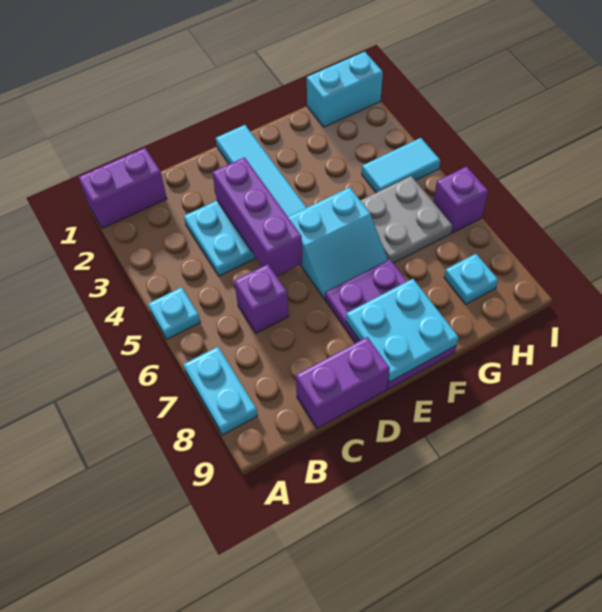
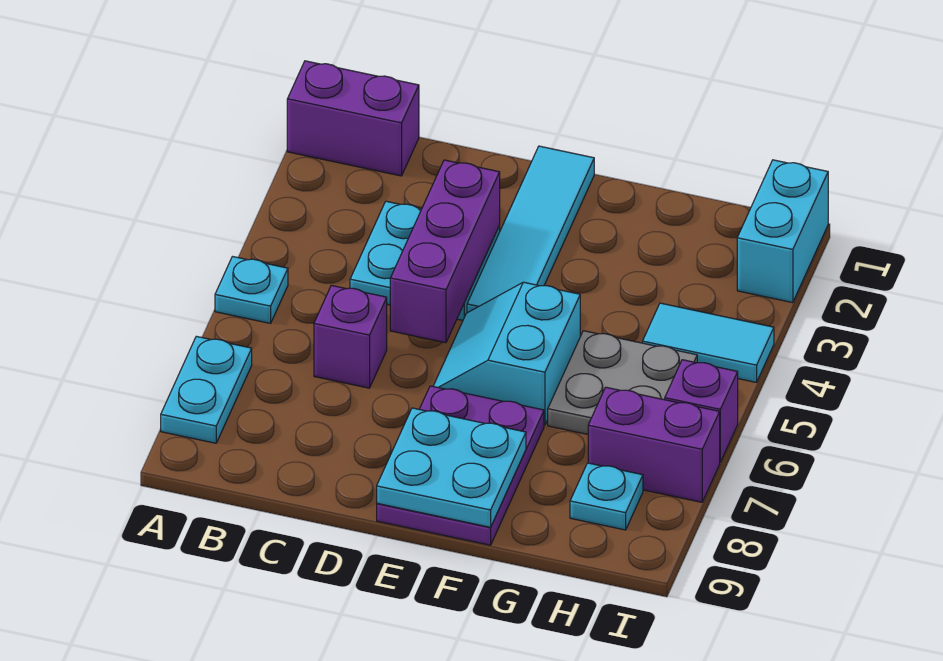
purple 1x2 brick [296,337,390,428] -> purple 1x2 brick moved to [588,387,720,502]
cyan 2x2 slope [288,187,388,299] -> cyan 2x2 slope turned to [433,282,580,425]
cyan 1x2 brick [307,52,383,127] -> cyan 1x2 brick turned to [737,160,828,303]

